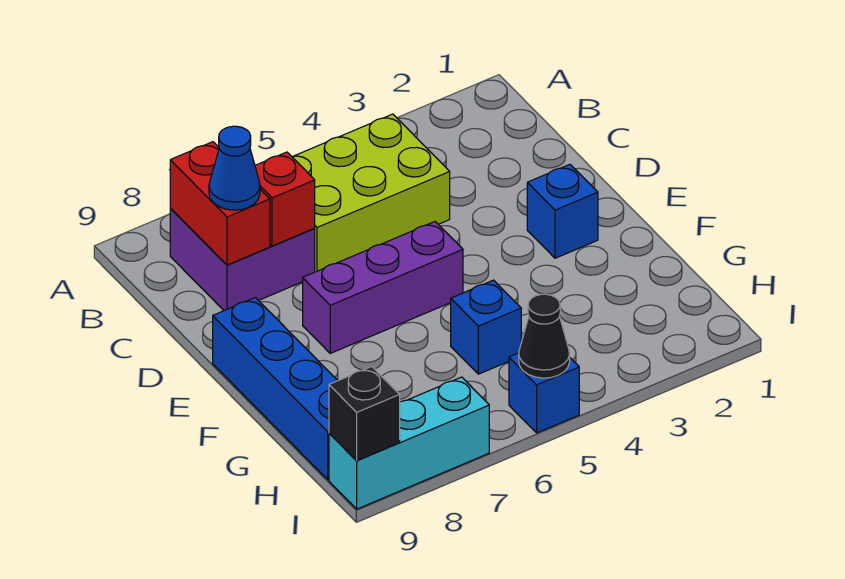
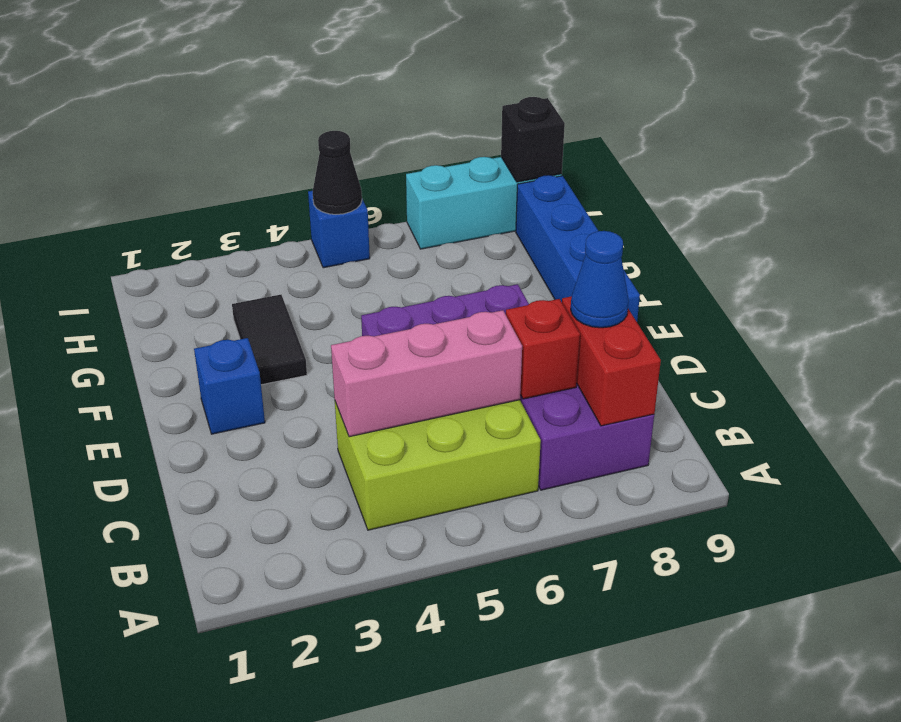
none -> pink 1x3 brick [331,310,522,437]
none -> black 1x2 tile [232,295,307,385]
blue 1x1 brick [451,280,521,374] -> none

